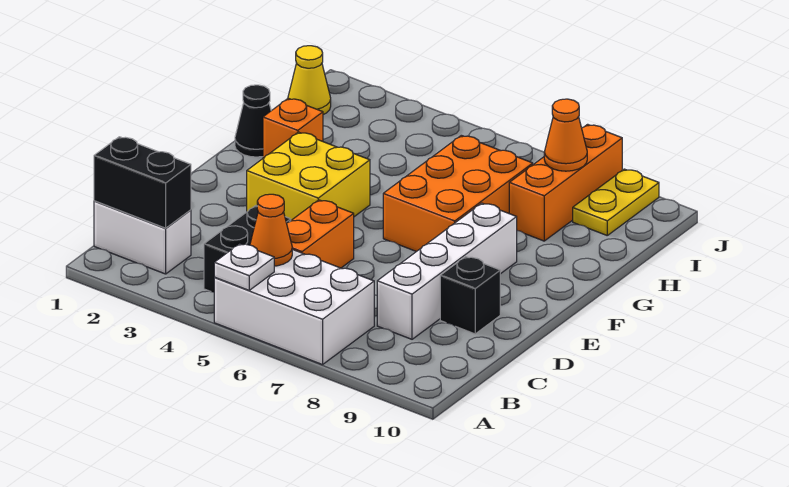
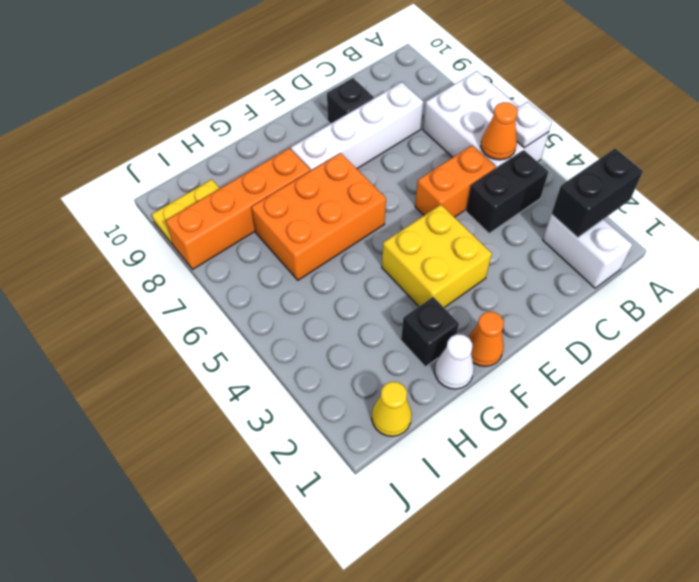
black 1x2 brick [94,137,191,228] -> black 1x2 brick turned to [551,148,643,237]
black 1x1 cone [235,85,271,157] -> white 1x1 cone [435,334,474,389]
orange 1x1 brick [263,98,323,158] -> black 1x1 brick [401,297,459,367]
orange 1x3 brick [509,124,622,241] -> orange 1x4 brick [166,148,310,269]
orange 1x1 cone [544,99,587,171] -> orange 1x1 cone moved to [468,312,504,366]

